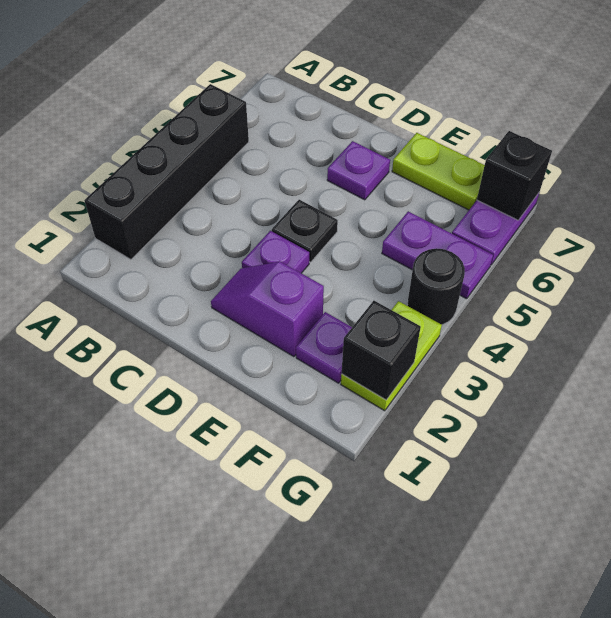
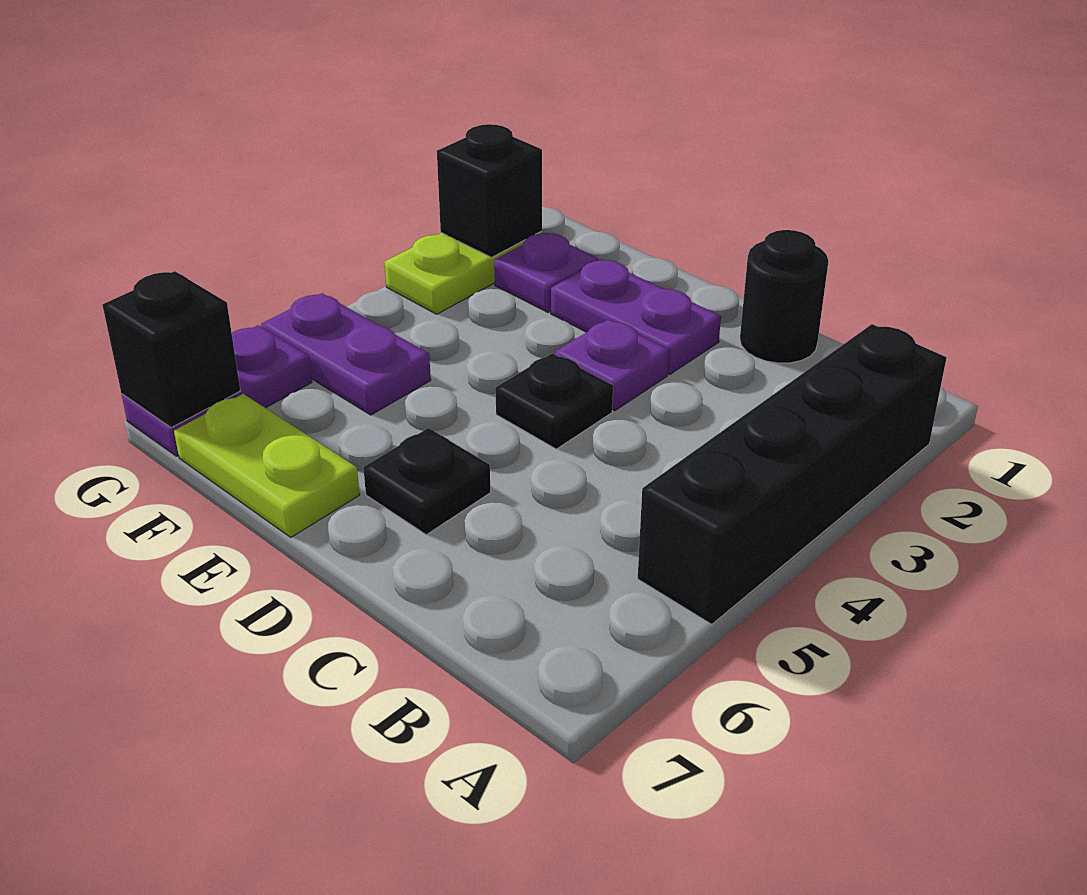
purple 1x2 slope [211,262,324,357] -> purple 1x2 plate [551,260,721,374]
purple 1x1 plate [327,141,390,200] -> black 1x1 plate [363,428,491,535]
black 1x1 round brick [407,248,465,325] -> black 1x1 round brick moved to [740,230,828,363]

